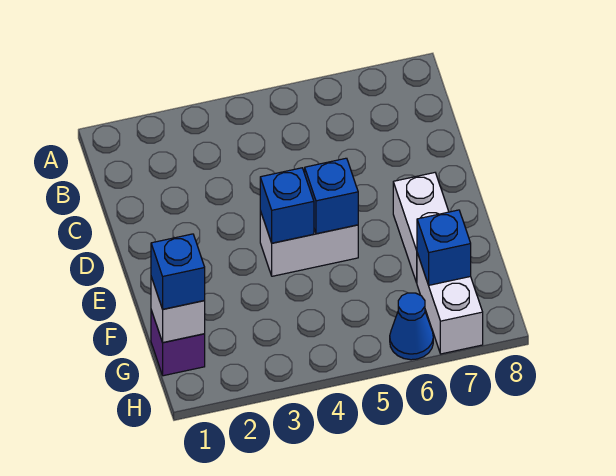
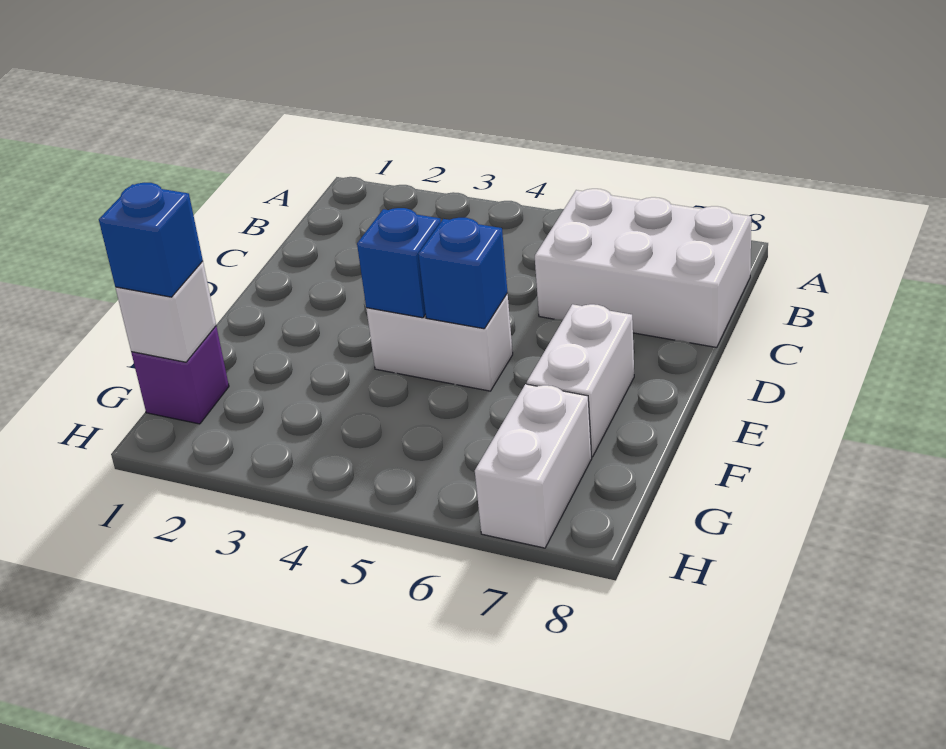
none -> white 2x3 brick [535,189,751,347]
blue 1x1 brick [417,210,471,285] -> none
blue 1x1 cone [390,293,433,360] -> none

